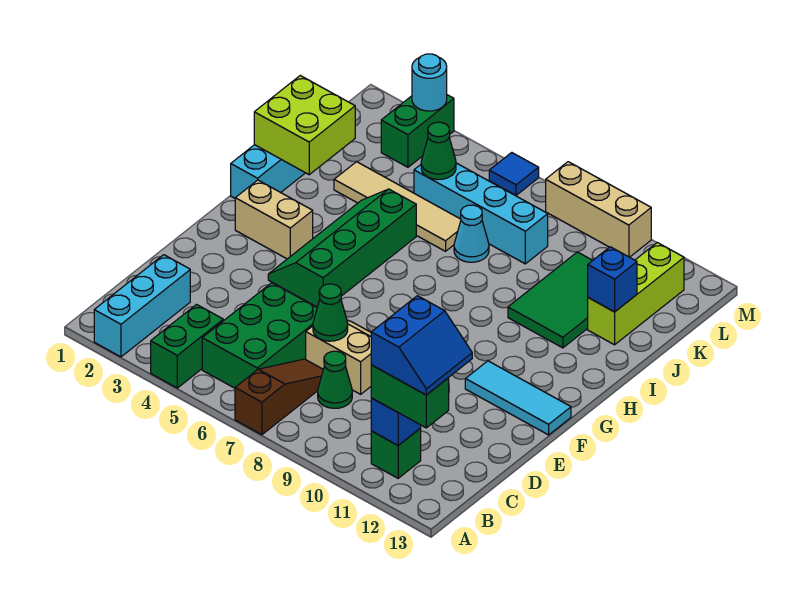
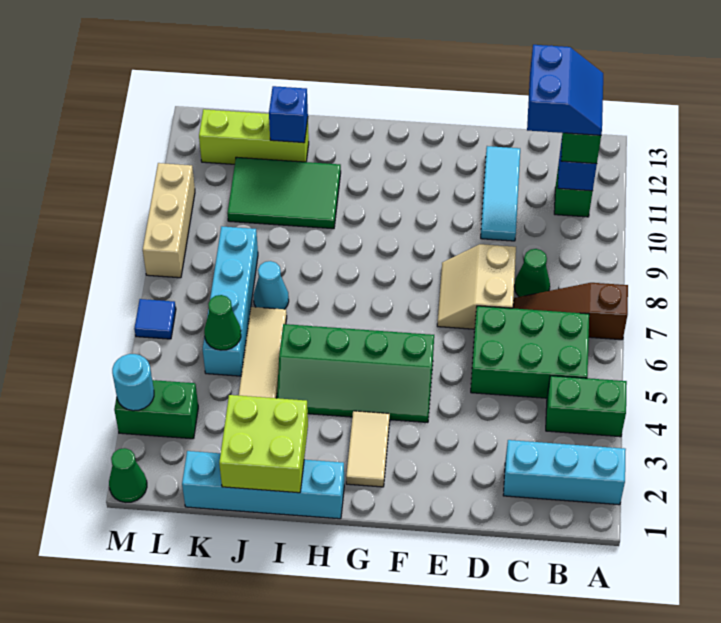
blue 2x2 slope [371,296,472,395] -> blue 2x2 slope turned to [527,45,603,135]
green 1x1 cone [313,284,348,341] -> green 1x1 cone moved to [109,448,147,503]
cyan 1x3 tile [465,361,571,435] -> cyan 1x3 tile moved to [481,146,520,241]
tan 1x2 brick [235,180,313,259] -> tan 1x2 tile [346,411,390,487]

